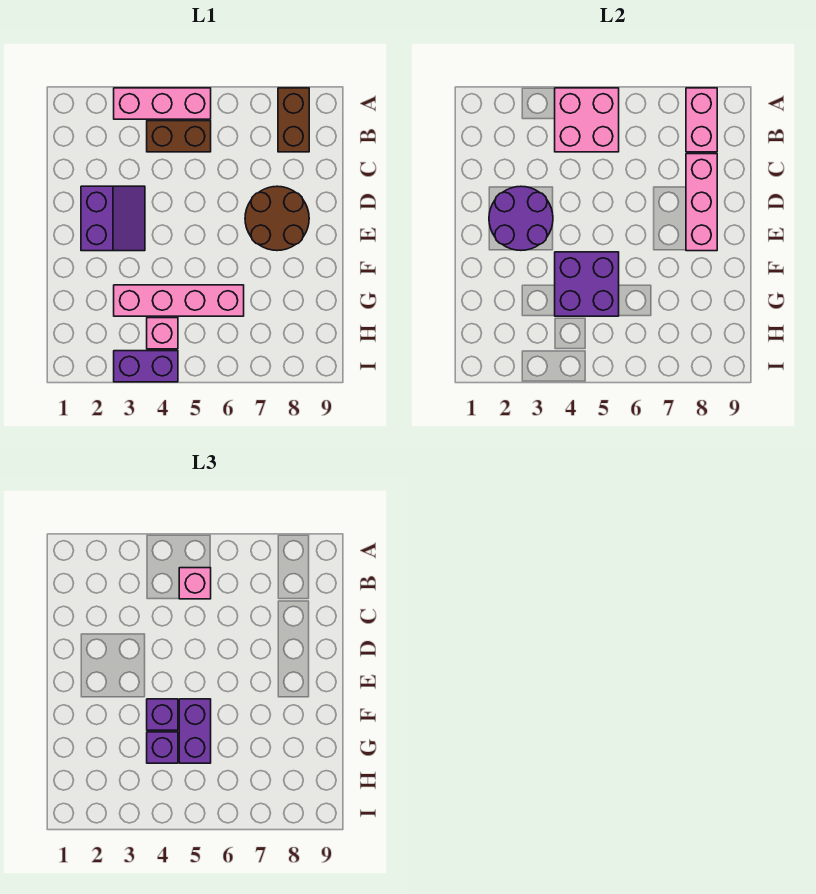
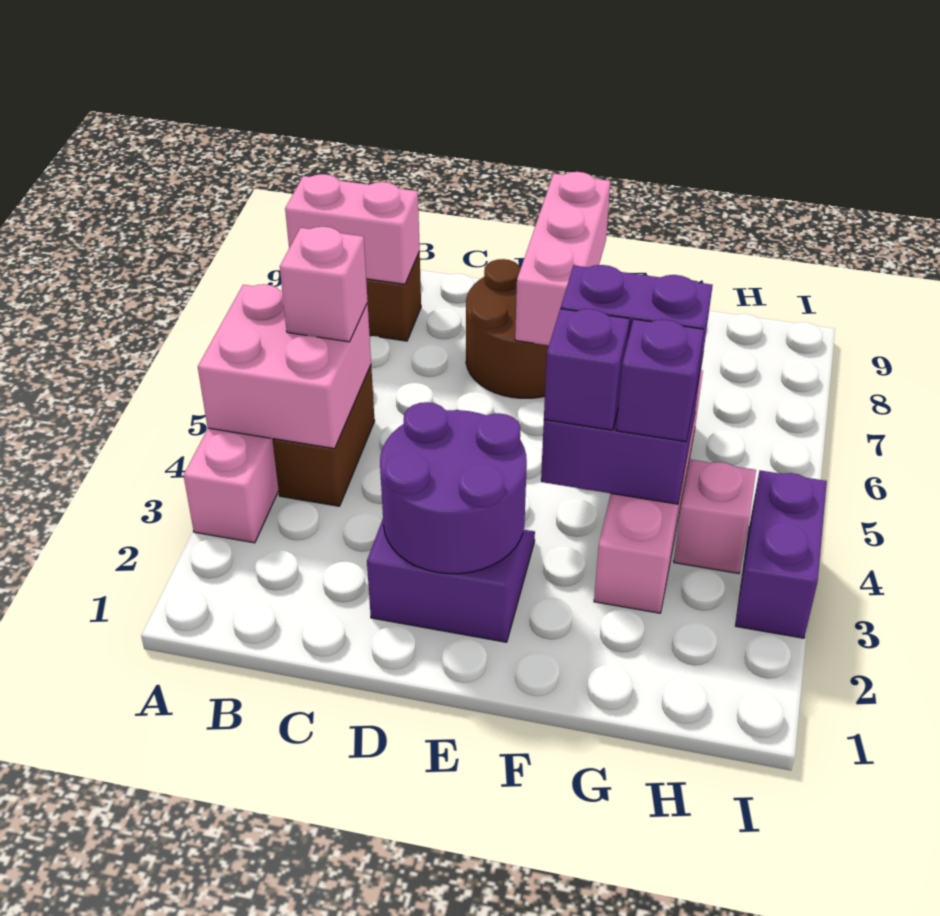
pink 1x3 brick [686,154,717,251] -> pink 1x3 brick turned to [515,172,610,345]

